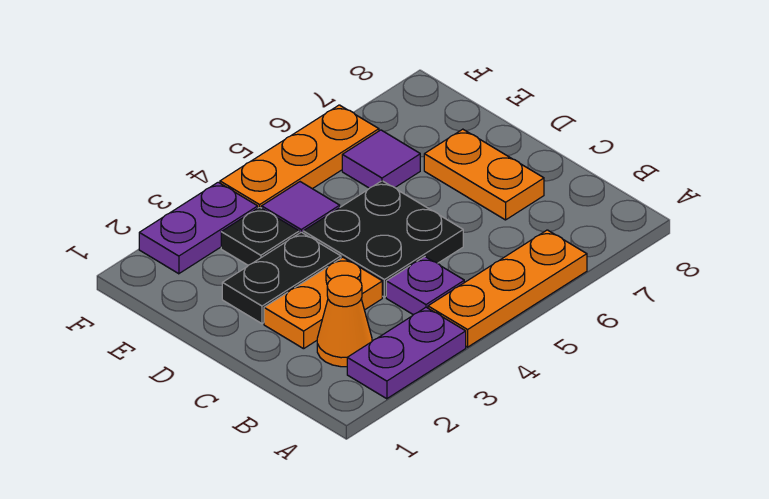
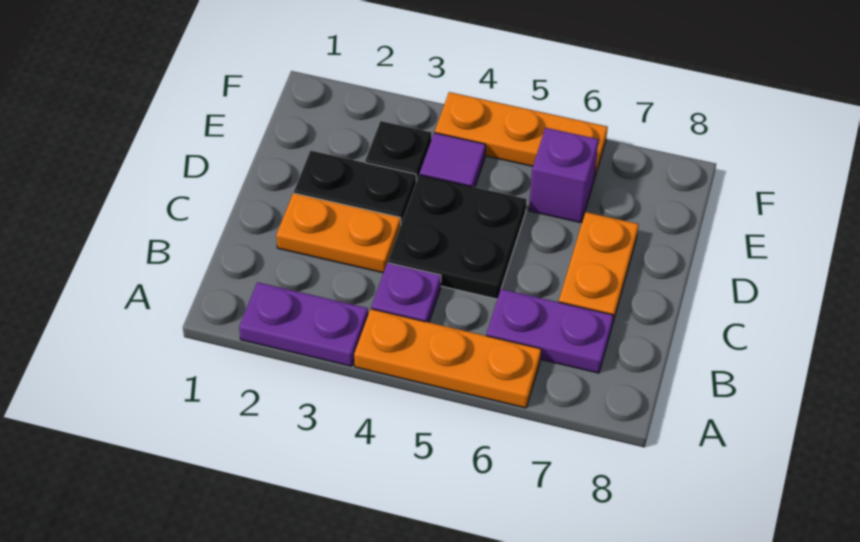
orange 1x1 cone [317,275,372,367] -> none
purple 1x1 tile [342,130,420,188] -> purple 1x1 brick [529,128,599,223]
purple 1x2 plate [139,182,258,274] -> purple 1x2 plate moved to [486,289,613,373]

